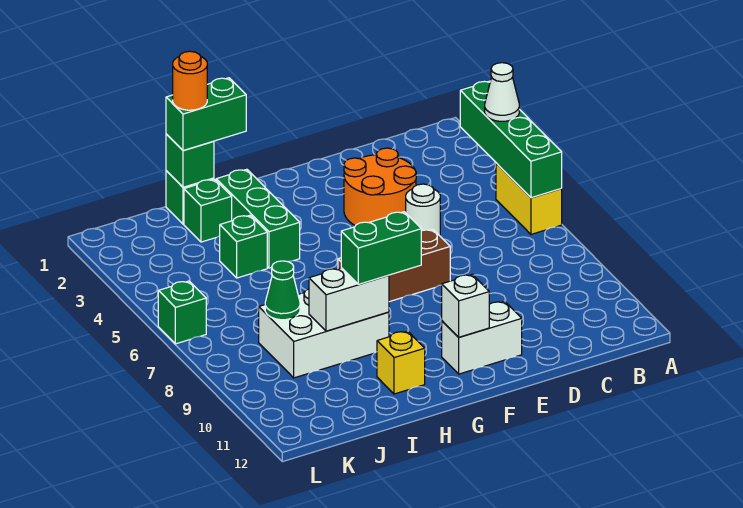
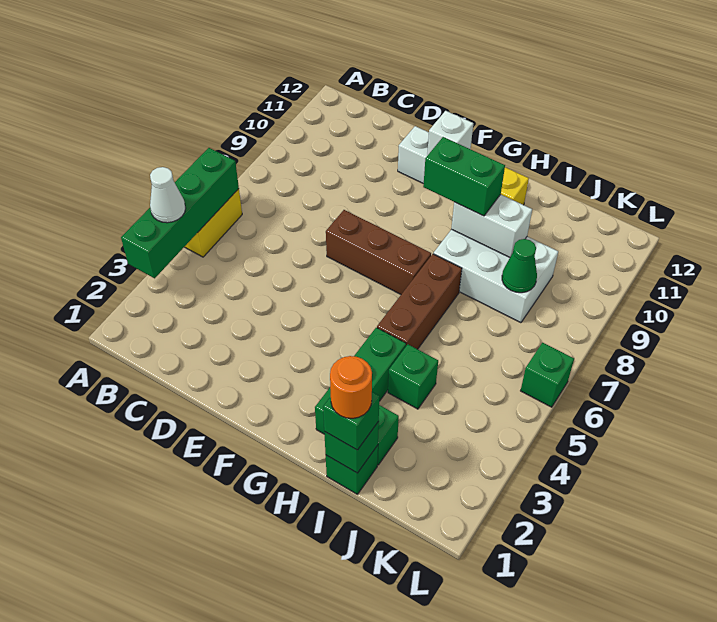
orange 2x2 round brick [344,148,416,226] -> none
white 1x1 round brick [406,184,440,236] -> none
green 1x2 brick [166,78,246,150] -> green 1x1 brick [323,392,379,450]
none -> brown 1x3 brick [377,254,462,349]

